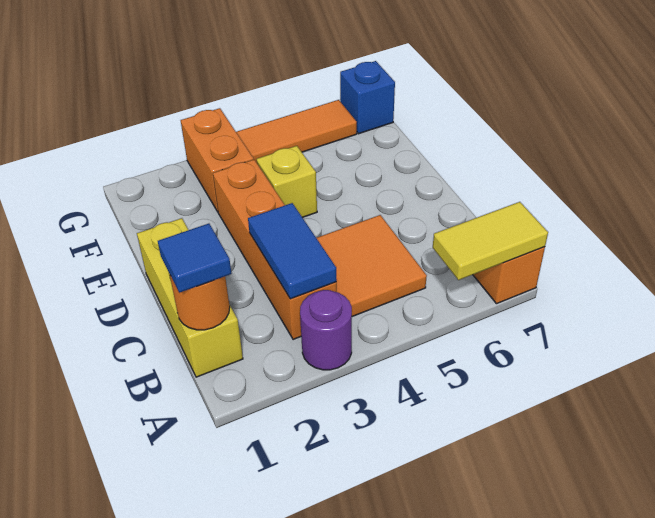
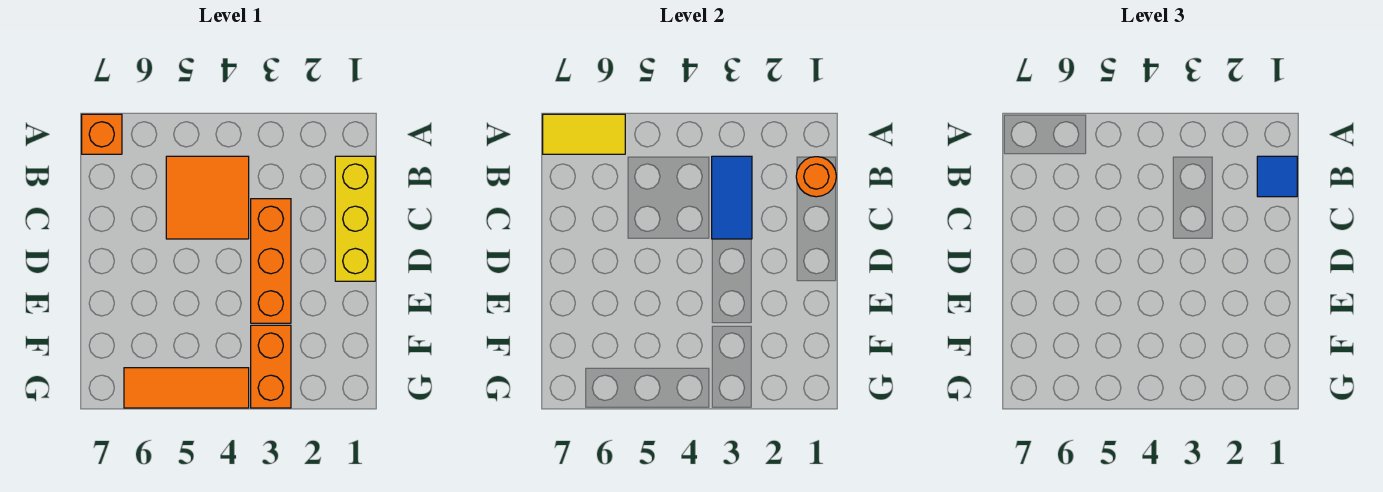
purple 1x1 round brick [300,290,352,370] -> none
orange 1x4 brick [213,160,337,340] -> orange 1x3 brick [251,199,291,323]
yellow 1x1 brick [257,146,317,218] -> none
blue 1x1 brick [340,61,395,134] -> none

